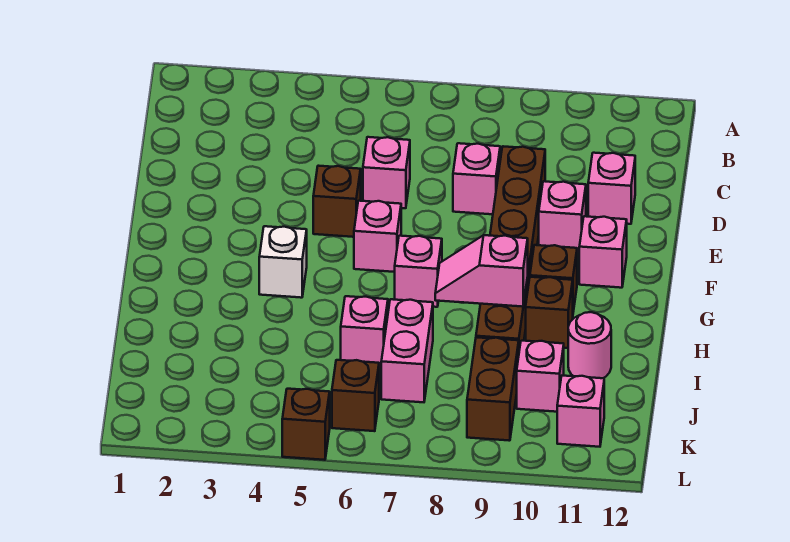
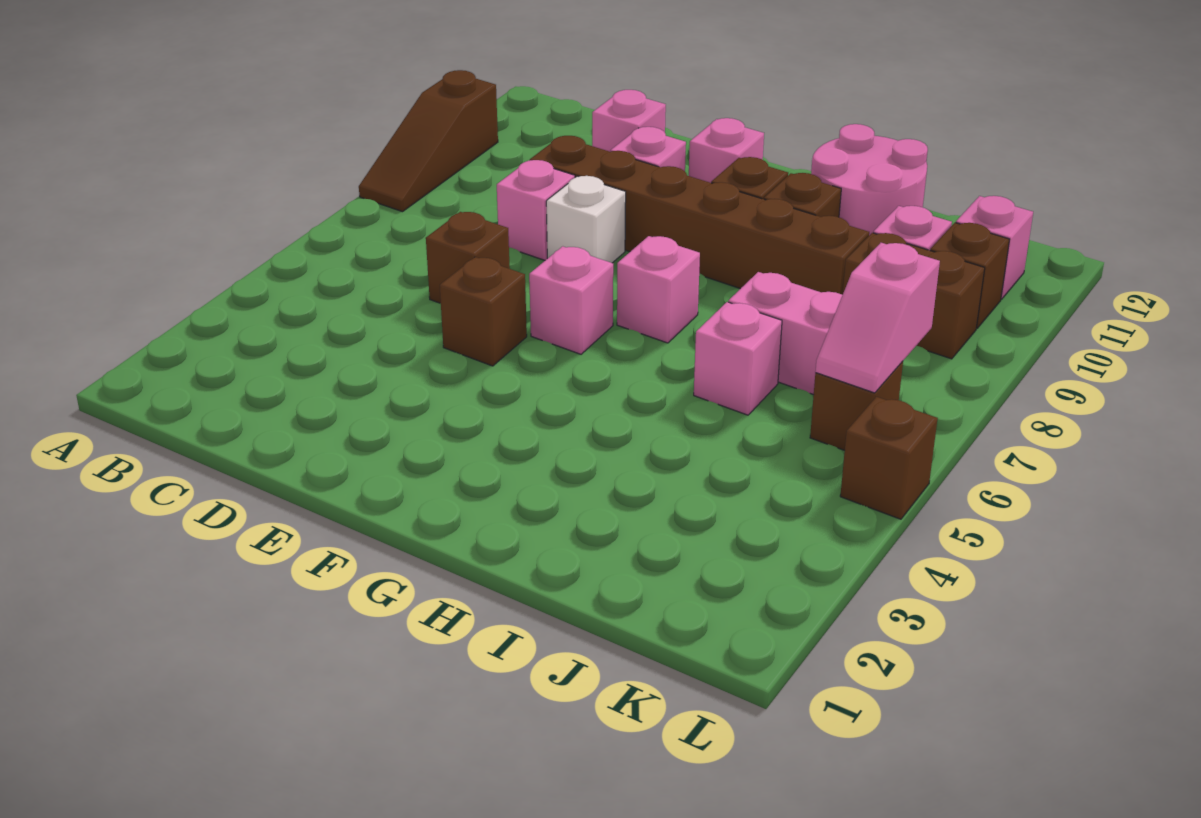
none -> brown 1x3 slope [359,70,498,212]
pink 1x1 brick [363,137,410,208] -> brown 1x1 brick [426,212,510,303]
white 1x1 brick [259,226,307,298] -> white 1x1 brick moved to [546,176,626,263]
pink 1x2 slope [435,235,528,307] -> pink 1x2 slope moved to [815,243,940,393]
pink 1x1 round brick [568,312,611,378] -> pink 2x2 round brick [811,124,928,235]
none -> brown 1x1 brick [930,223,1010,328]

